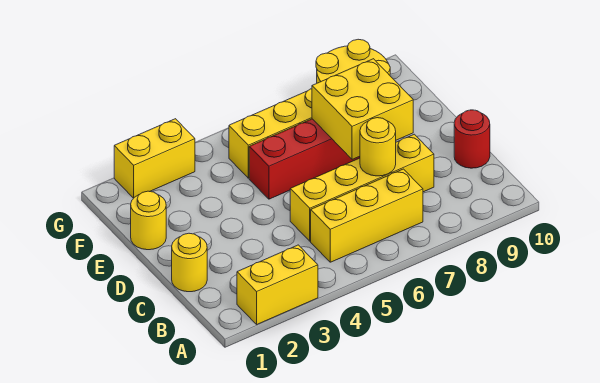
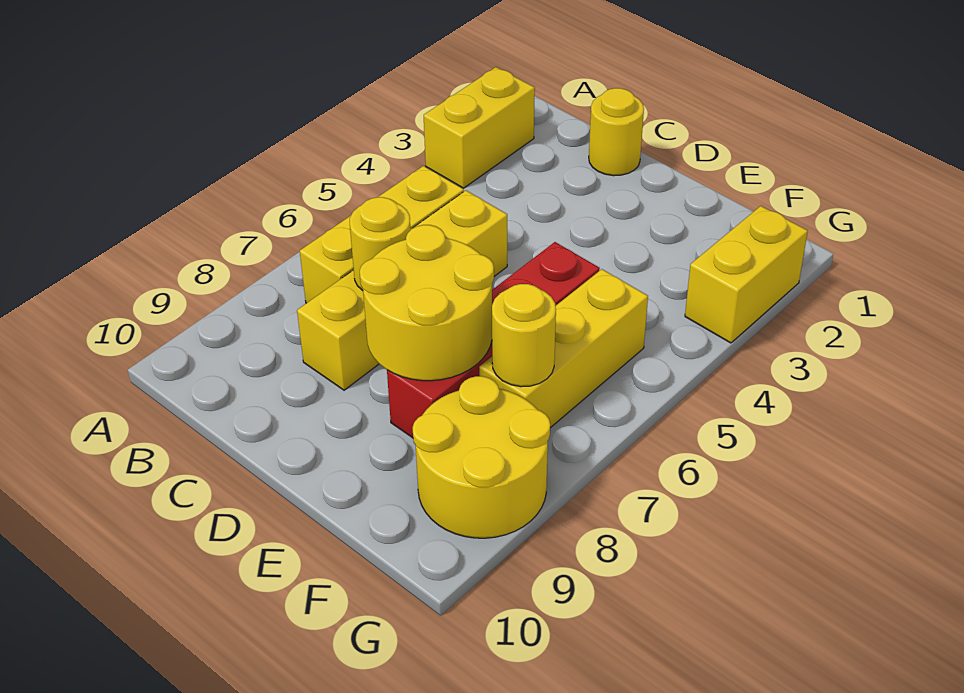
red 1x1 round brick [454,110,490,168] -> none
yellow 2x2 brick [312,59,413,159] -> yellow 2x2 round brick [360,225,494,381]
yellow 1x1 round brick [131,191,166,250] -> yellow 1x1 round brick moved to [492,284,556,387]

